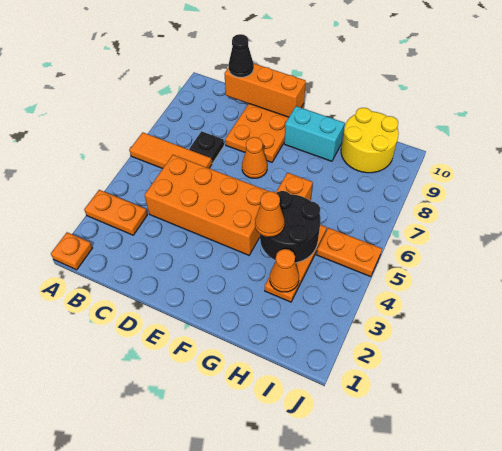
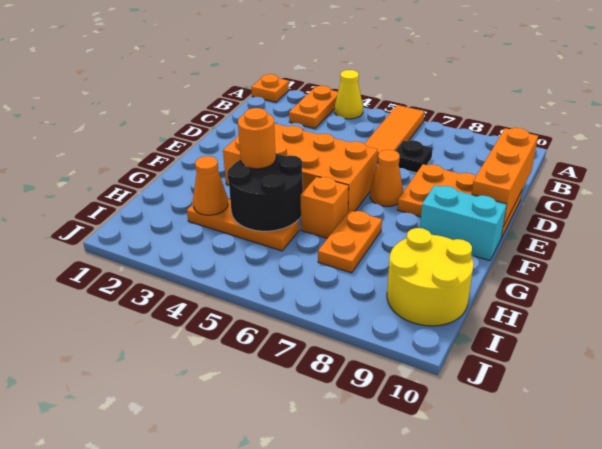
none -> yellow 1x1 cone [335,70,363,119]
orange 2x4 brick [145,155,268,255] -> orange 2x4 brick turned to [223,123,378,211]
black 1x1 cone [229,34,254,77] -> none
cyan 1x2 brick [284,106,345,161] -> cyan 1x2 brick turned to [420,185,507,261]
orange 1x1 cone [255,191,285,237] -> orange 1x1 round brick [238,108,276,169]
orange 1x2 plate [317,228,382,277] -> orange 1x2 plate moved to [318,210,382,273]

